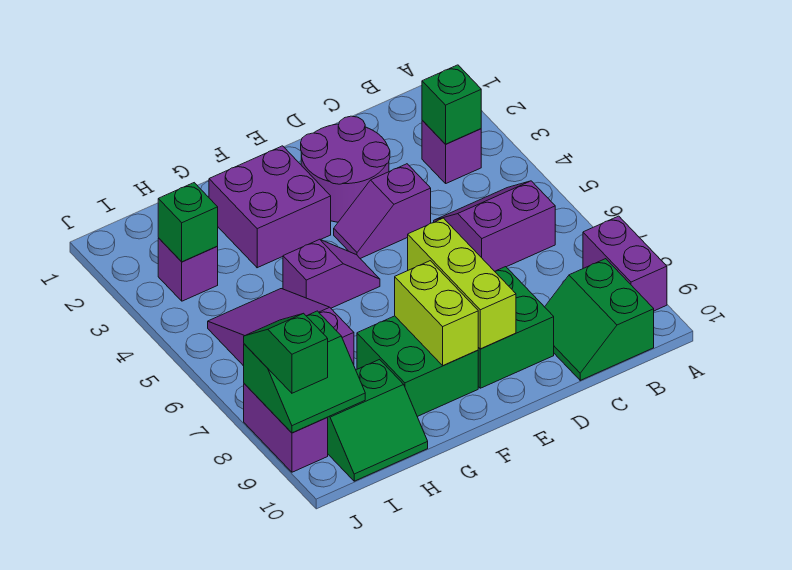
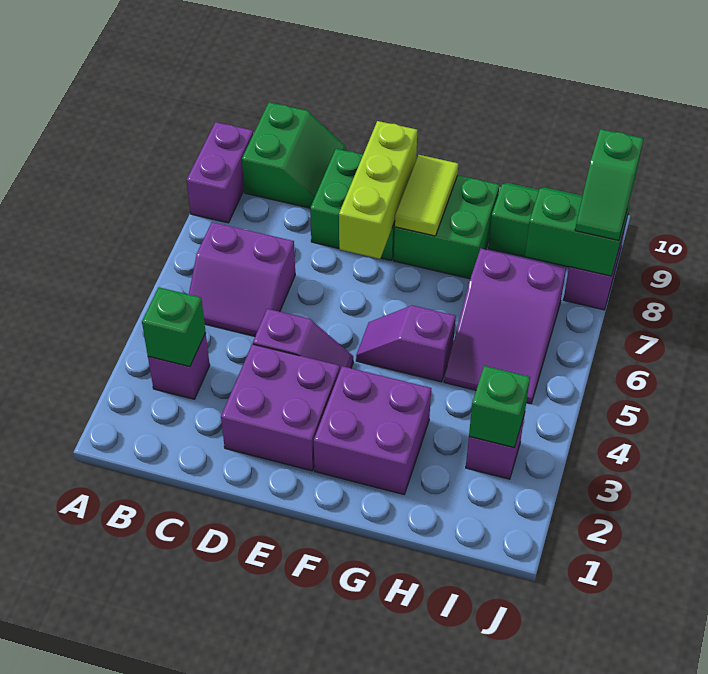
purple 2x2 round brick [301,116,390,222] -> purple 2x2 brick [221,344,340,471]
lime 1x2 brick [395,261,478,366] -> lime 1x2 tile [395,155,458,236]

